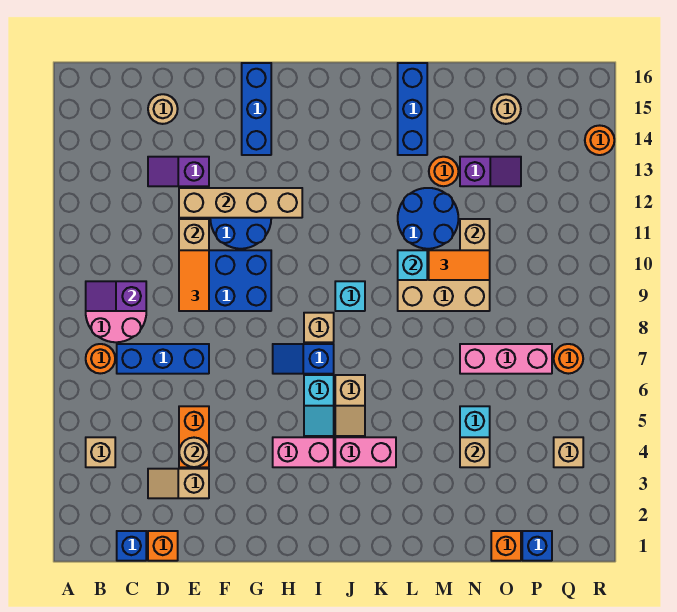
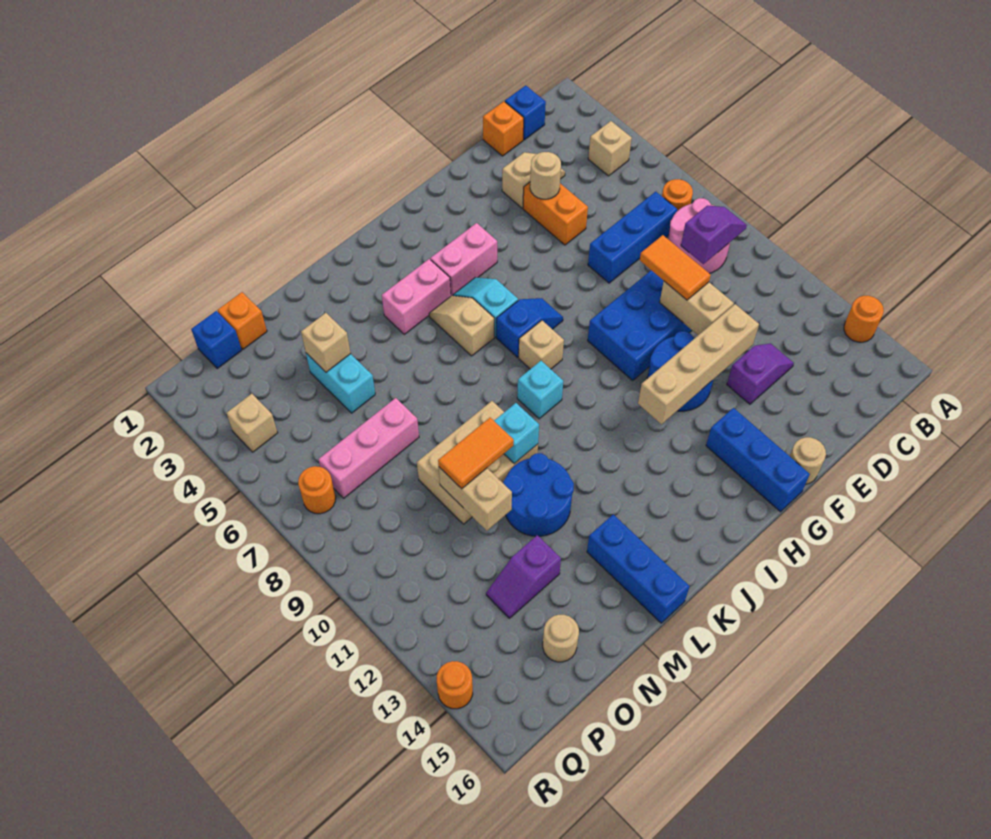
tan 1x1 round brick [148,94,178,124] -> tan 1x1 round brick moved to [790,437,826,484]
orange 1x1 round brick [429,157,458,186] -> orange 1x1 round brick moved to [844,296,884,342]

